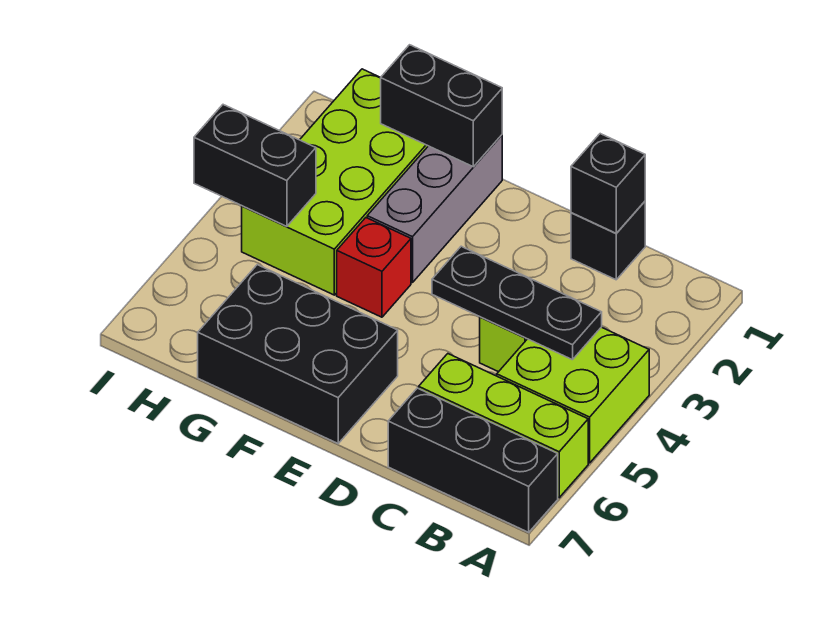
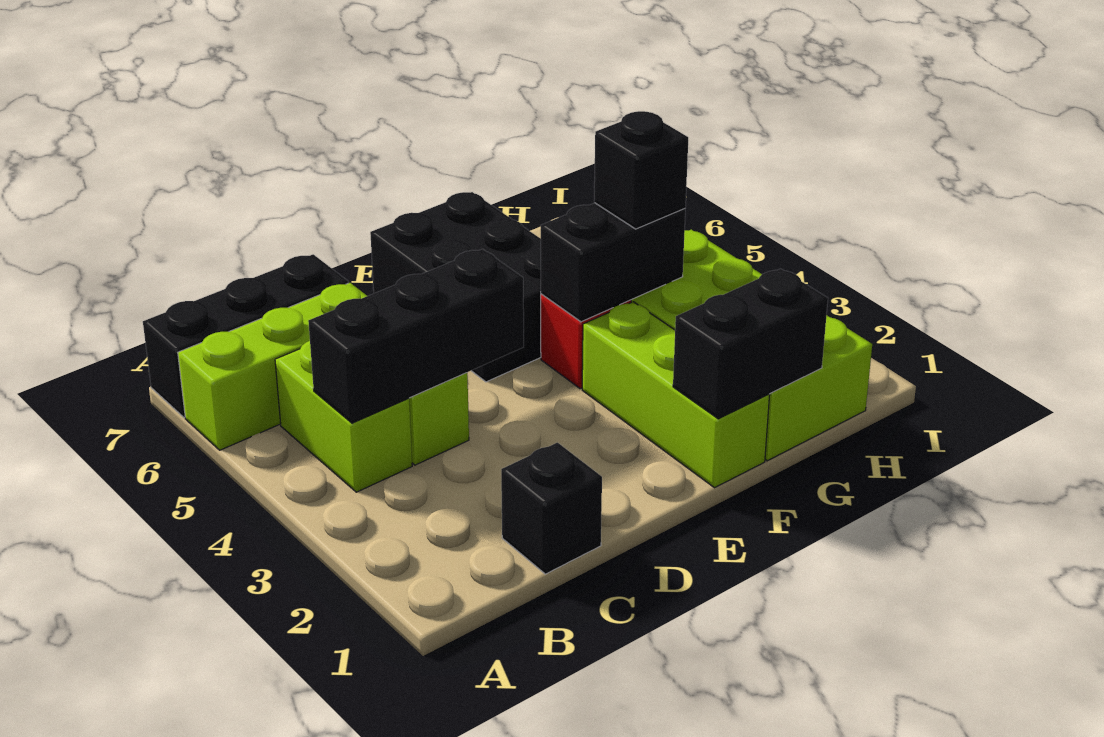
lime 2x2 brick [497,327,649,463] -> lime 1x2 brick [275,341,412,492]
black 1x3 plate [432,246,602,360] -> black 1x3 brick [308,249,524,423]
black 1x1 brick [571,134,645,233] -> black 1x1 brick moved to [594,111,688,229]
black 2x3 brick [198,265,398,443] -> black 2x3 brick turned to [370,192,541,382]
grey 1x3 brick [367,135,502,283] -> lime 1x3 brick [582,302,770,488]
black 1x2 brick [194,105,316,226] -> black 1x2 brick moved to [541,203,685,322]

